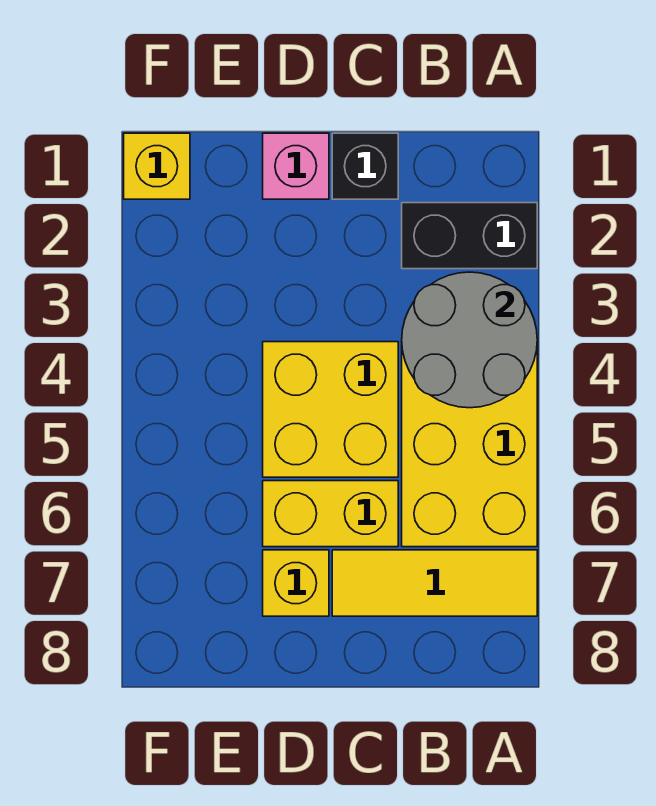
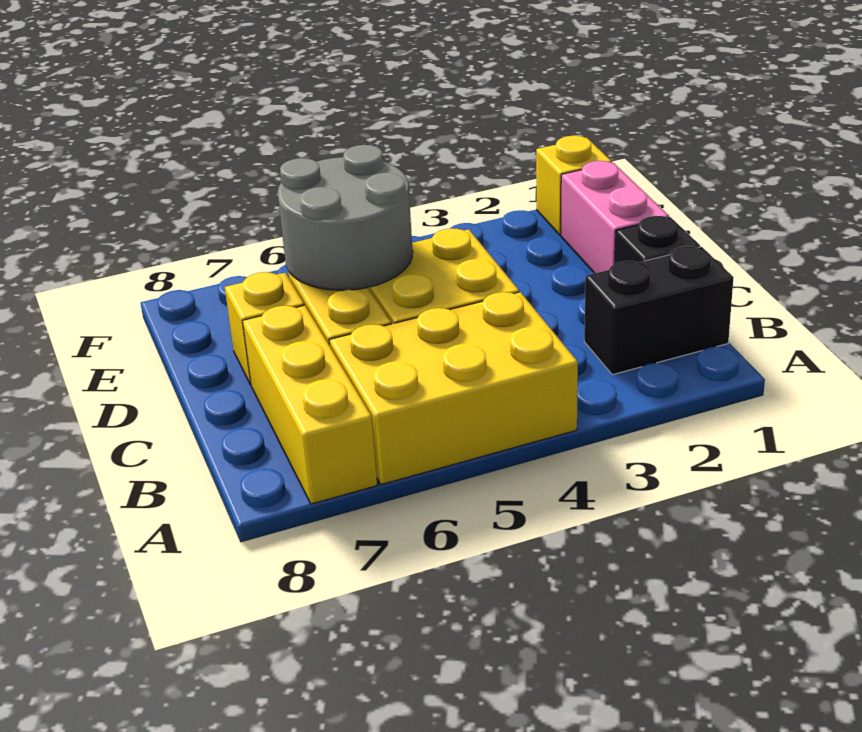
black 1x2 brick [402,203,537,269] -> black 1x2 brick turned to [584,246,734,375]
grey 2x2 round brick [402,272,537,408] -> grey 2x2 round brick moved to [278,145,413,290]
yellow 1x3 tile [332,550,537,616] -> yellow 1x3 brick [243,305,377,504]
pink 1x1 brick [263,133,329,199] -> pink 1x2 brick [561,161,669,273]

